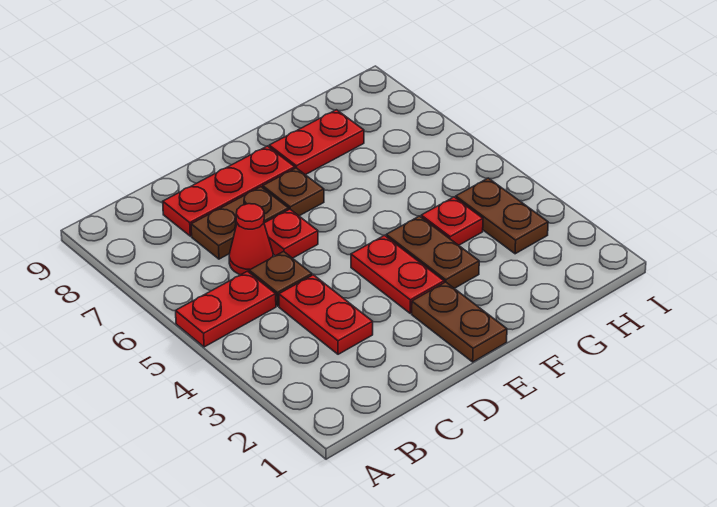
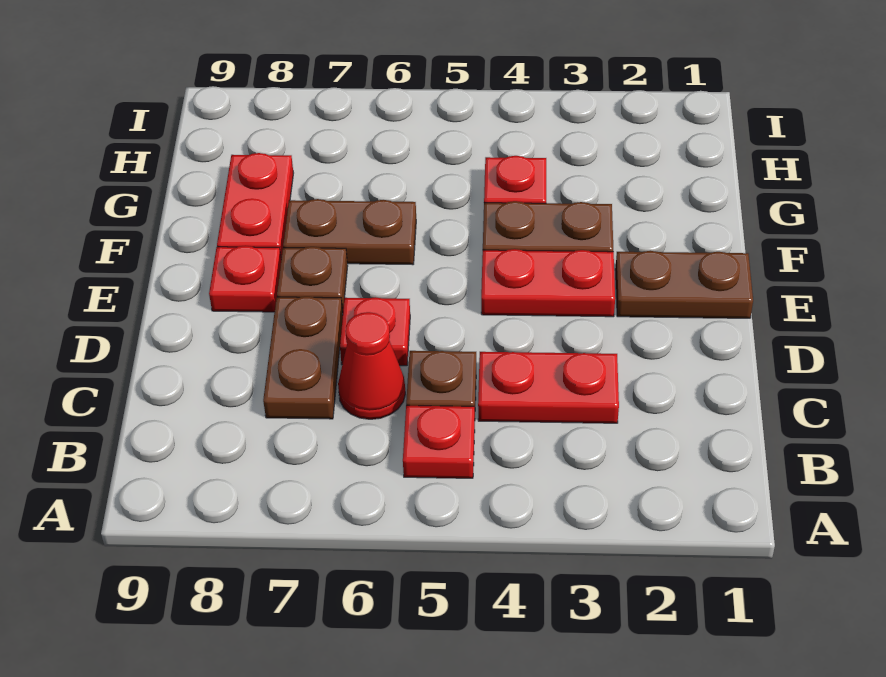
red 1x2 plate [176,271,276,347] -> red 1x1 plate [403,405,475,478]
red 1x3 plate [163,146,295,236] -> red 1x1 plate [209,246,281,312]
brown 1x2 plate [456,178,548,254] -> brown 1x2 plate moved to [283,199,416,265]

